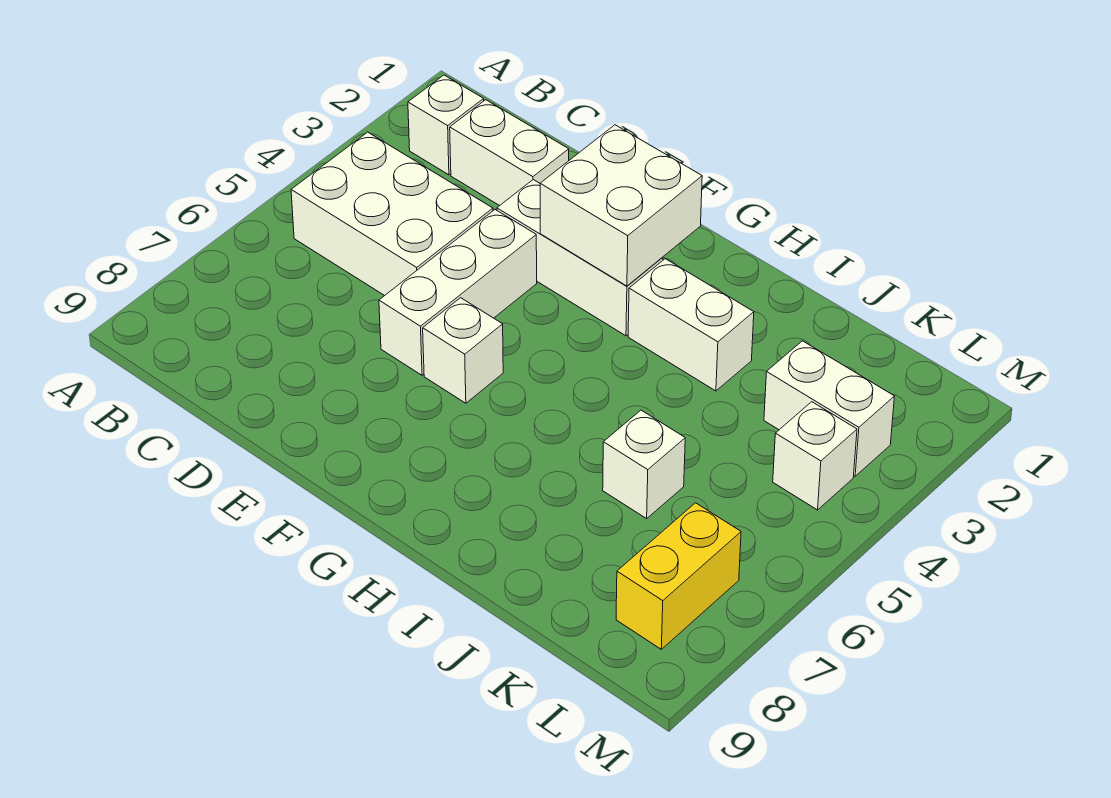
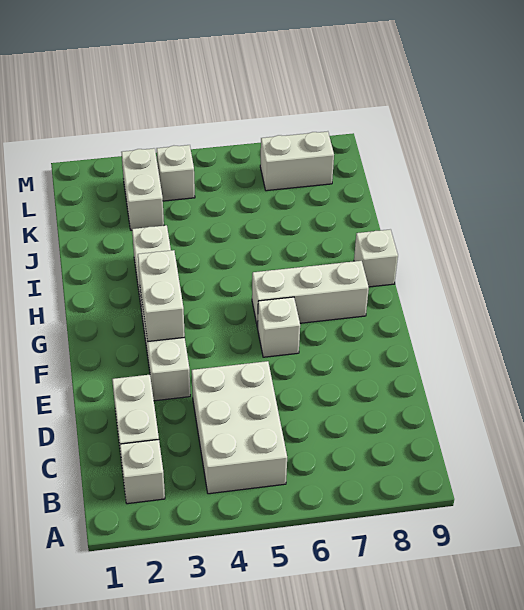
white 1x3 brick [379,210,537,375] -> white 1x3 brick moved to [252,261,369,328]
white 2x2 brick [540,125,702,286] -> white 1x2 brick [138,250,185,341]
white 1x1 brick [603,410,685,519] -> white 1x1 brick moved to [354,229,398,287]
yellow 1x2 brick [616,503,741,649] -> white 1x2 brick [260,131,334,191]

